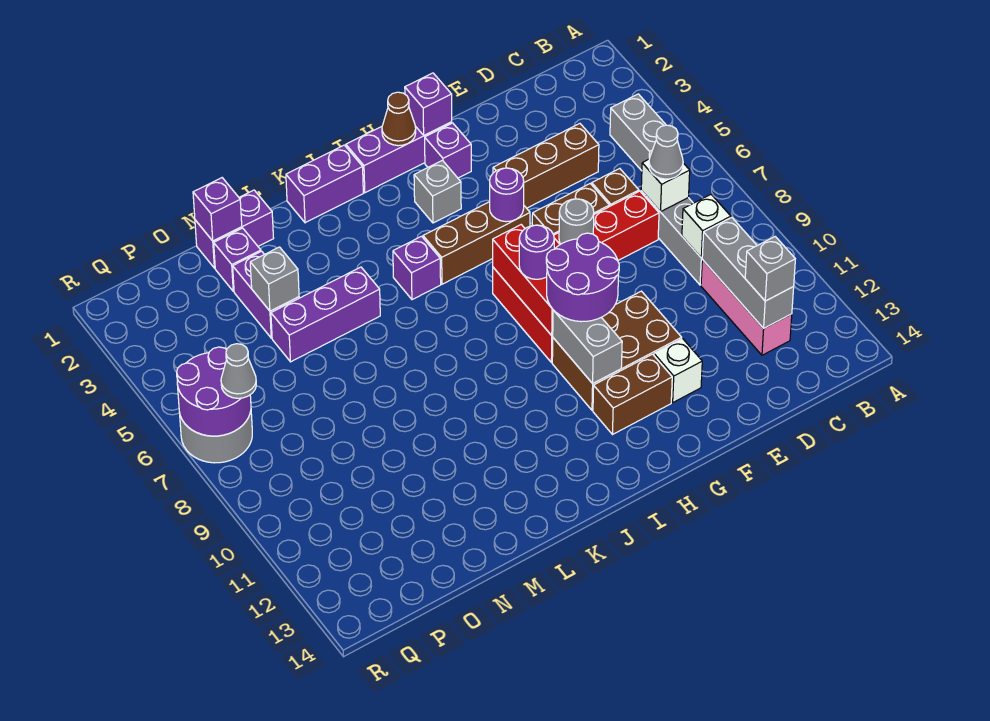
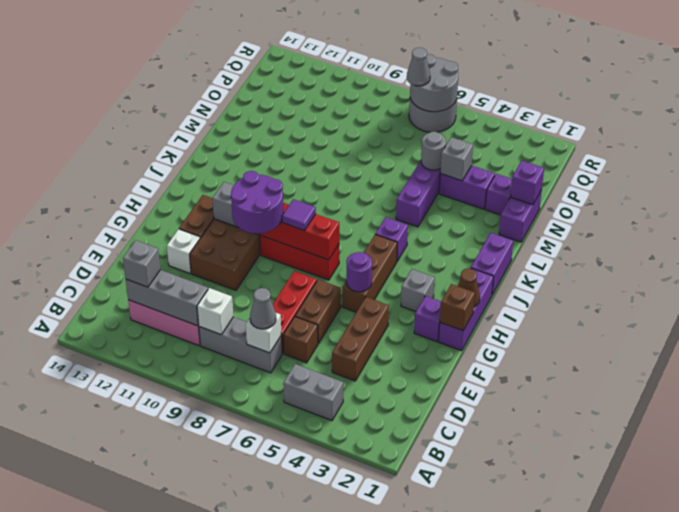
grey 1x1 round brick [559,199,594,244] -> grey 1x1 round brick moved to [421,132,446,170]
purple 1x1 brick [405,73,452,135] -> brown 1x1 brick [440,284,475,331]
purple 1x1 round brick [519,225,554,279] -> purple 1x1 tile [282,199,316,231]
purple 2x2 round brick [177,347,251,436] -> grey 2x2 round brick [410,54,458,112]

